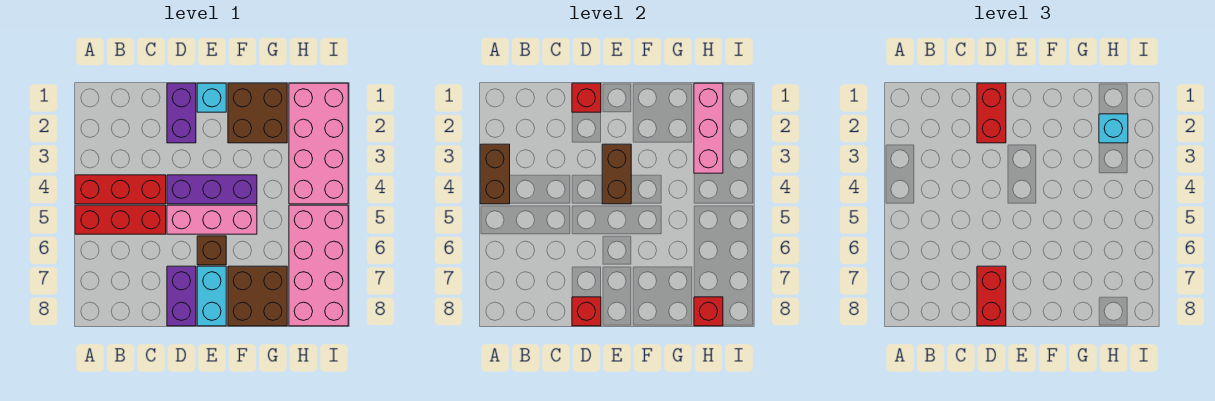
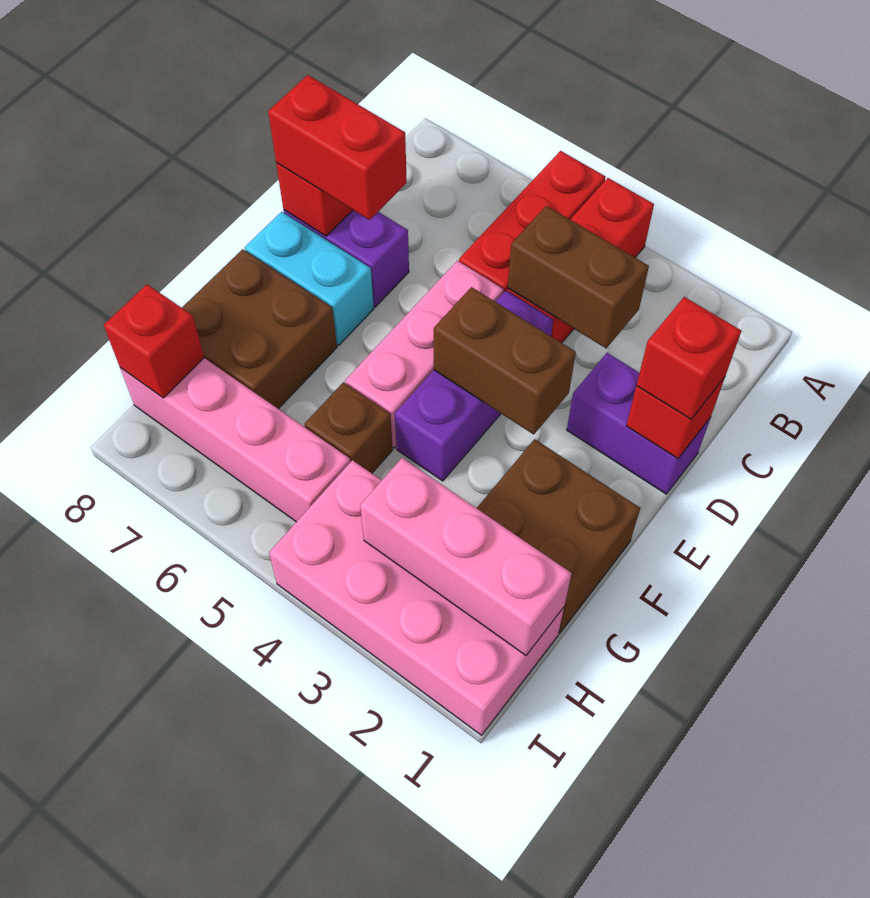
brown 1x2 brick [480,144,510,204] -> brown 1x2 brick moved to [508,206,649,348]
red 1x2 brick [977,83,1006,143] -> red 1x1 brick [636,297,741,419]
cyan 1x1 brick [197,83,226,112] -> none
brown 1x1 brick [197,236,226,265] -> brown 1x1 brick moved to [305,382,393,473]
cyan 1x1 brick [1099,114,1128,143] -> none
pink 2x4 brick [289,205,348,326] -> pink 1x4 brick [120,358,350,522]

